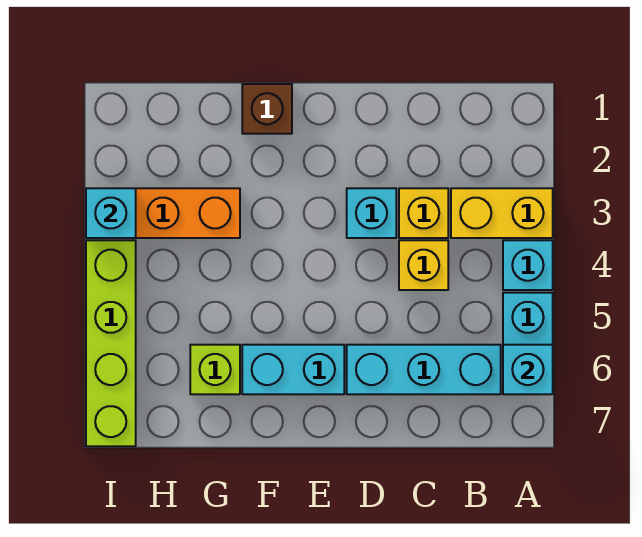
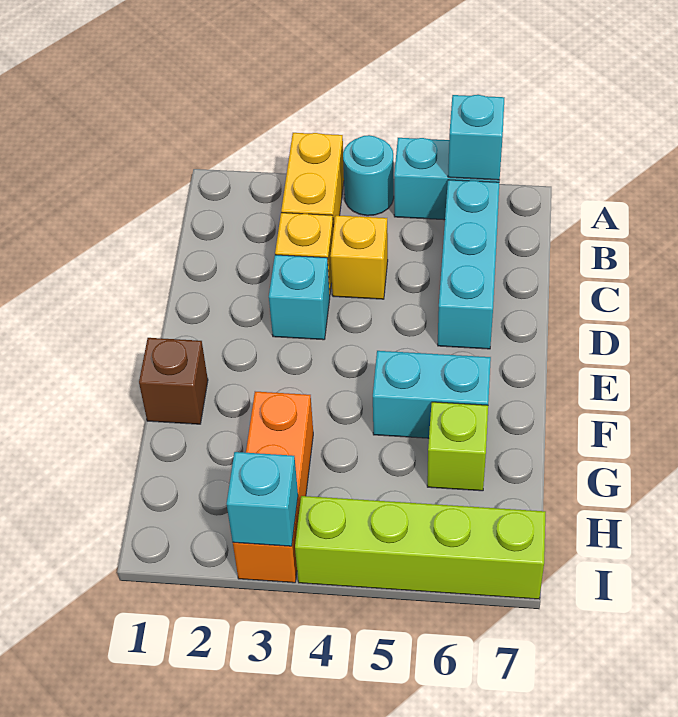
cyan 1x1 brick [503,240,553,290] -> cyan 1x1 round brick [343,135,394,216]
cyan 1x2 brick [242,345,344,394] -> cyan 1x2 brick turned to [373,351,491,438]

